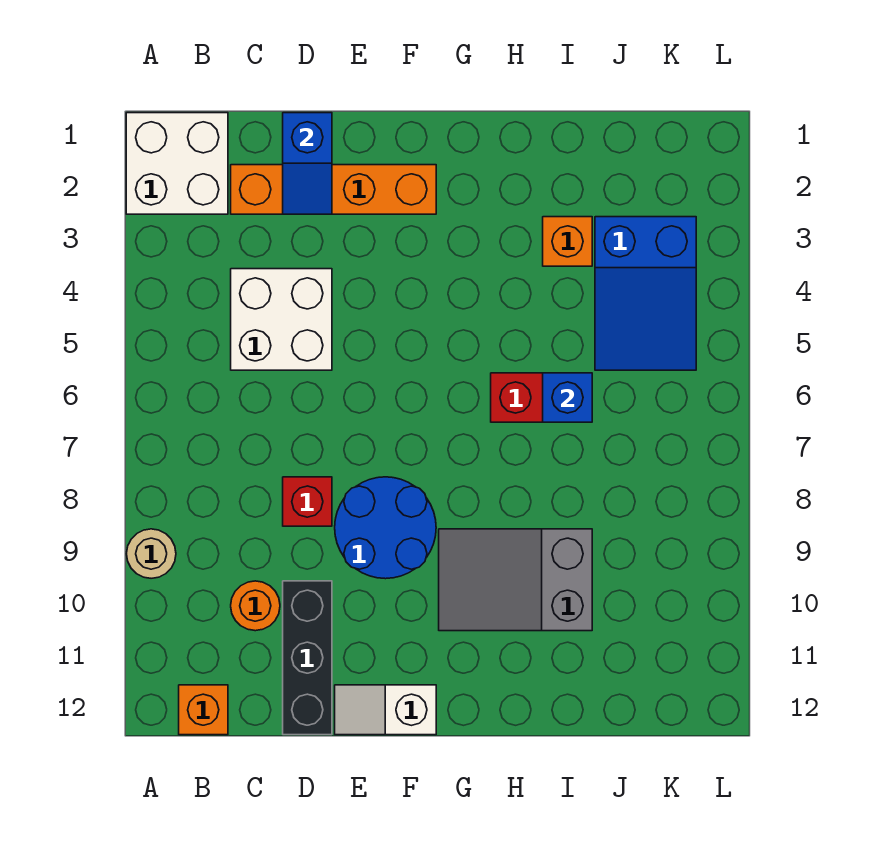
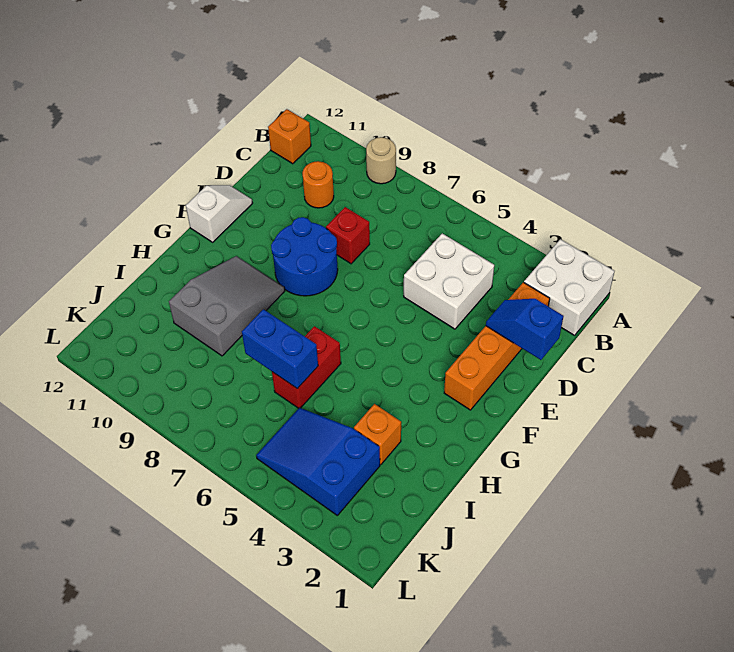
black 1x3 brick [283,581,332,735] -> none
blue 1x1 brick [543,373,592,422] -> blue 1x2 brick [242,309,318,389]

